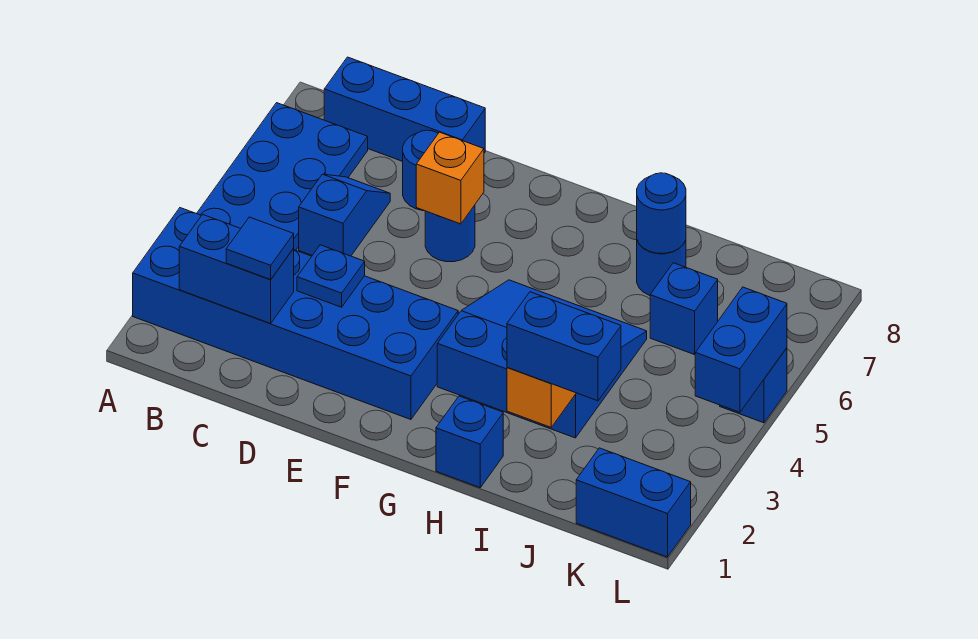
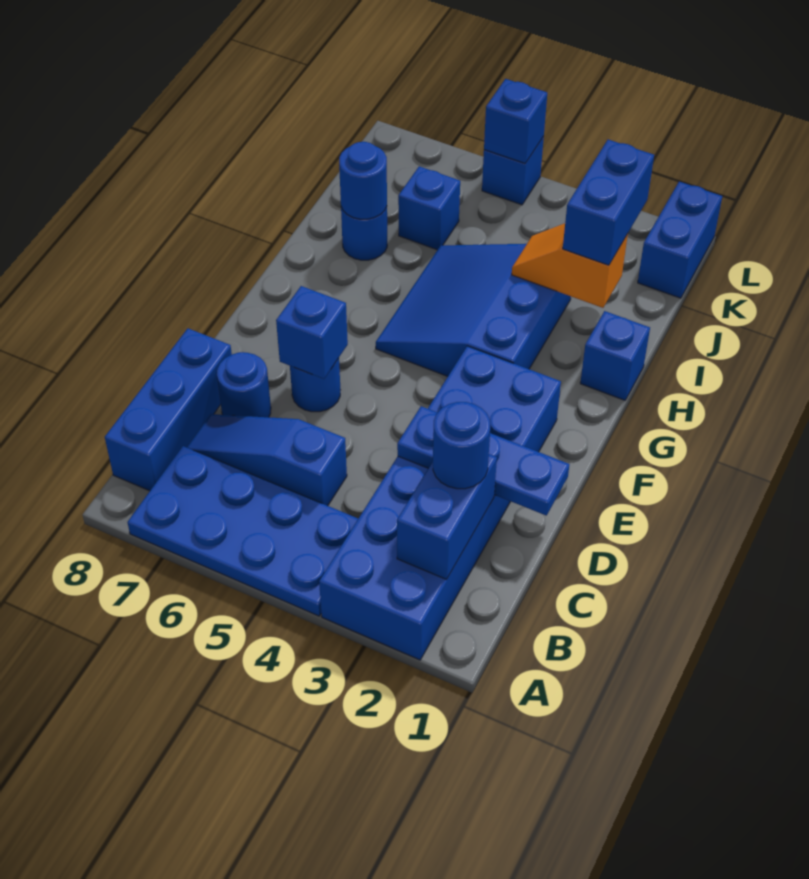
blue 1x1 tile [226,217,294,279] -> blue 1x1 round brick [433,402,490,489]
blue 1x2 slope [299,174,390,256] -> blue 1x3 slope [187,414,347,506]
blue 1x1 plate [297,245,365,307] -> blue 1x3 plate [397,406,569,516]
orange 1x1 brick [416,132,484,224] -> blue 1x1 brick [276,286,348,379]
blue 1x2 brick [695,287,787,412] -> blue 1x1 brick [484,79,547,163]

